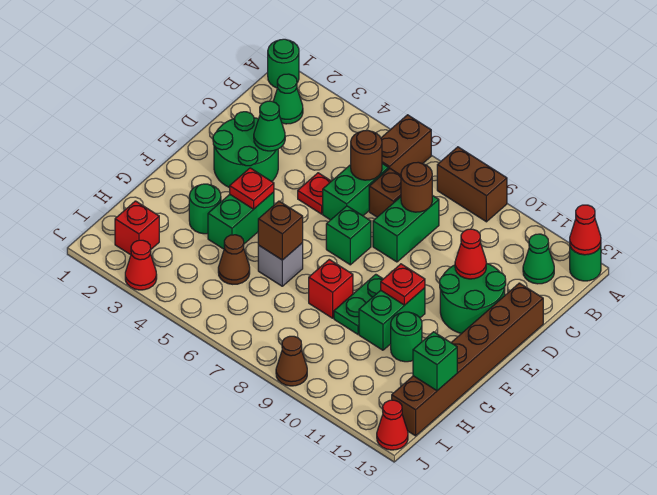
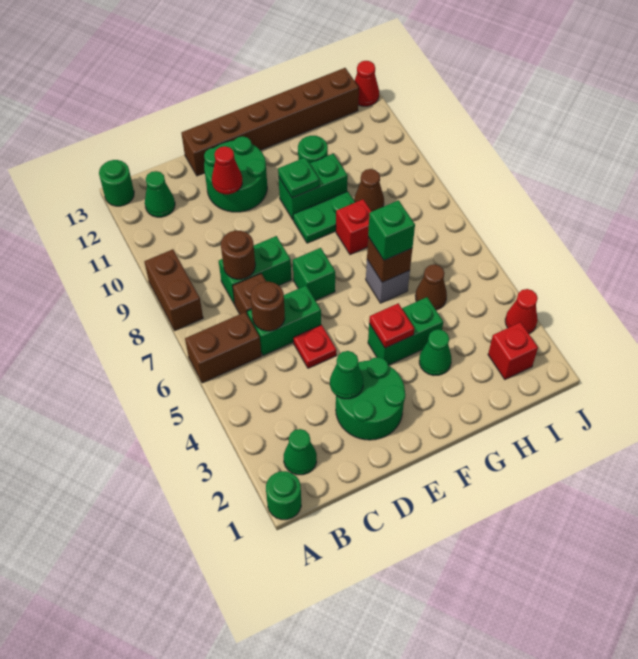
red 1x1 cone [570,205,601,255] -> none
red 1x1 plate [381,264,425,305] -> green 1x1 plate [278,158,319,198]
green 1x1 round brick [189,184,221,234] -> green 1x1 cone [419,329,452,376]
green 1x1 brick [413,332,457,391] -> green 1x1 brick moved to [368,200,415,260]
brown 1x1 cone [276,336,307,386] -> brown 1x1 cone moved to [354,169,384,211]

